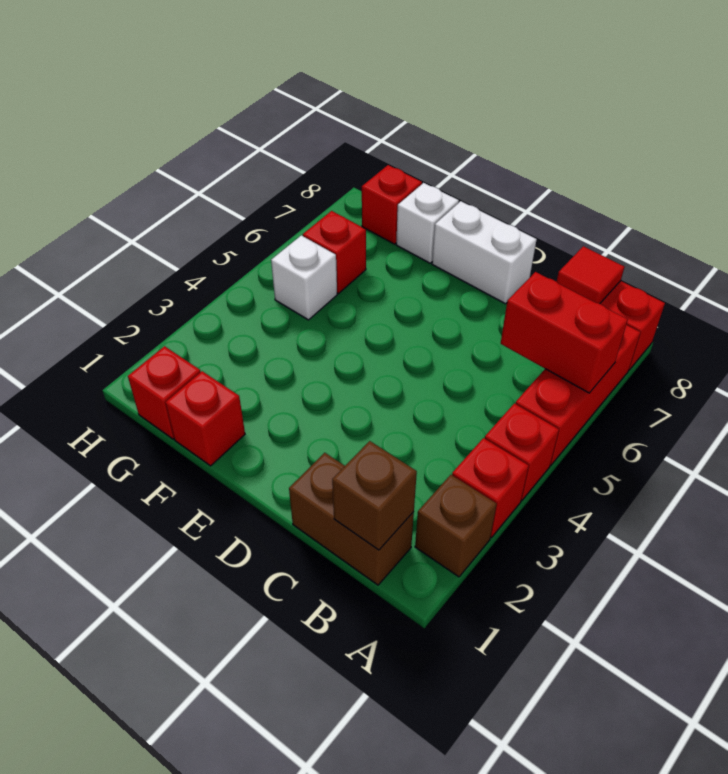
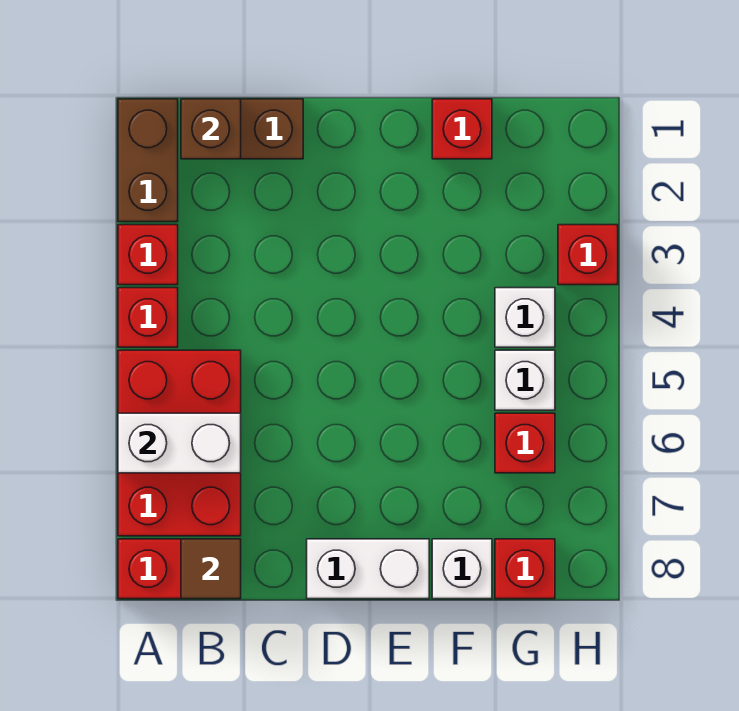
brown 1x1 brick [415,475,497,577] -> brown 1x2 brick [118,99,178,222]
red 1x3 brick [515,325,641,465] -> red 2x3 brick [118,350,241,536]
red 1x2 brick [501,272,628,393] -> white 1x2 brick [118,413,241,473]
red 1x1 tile [557,246,624,304] -> brown 1x1 tile [181,539,241,599]
red 1x1 brick [128,346,201,439] -> red 1x1 brick moved to [558,225,618,285]
none -> white 1x1 brick [495,288,555,347]

